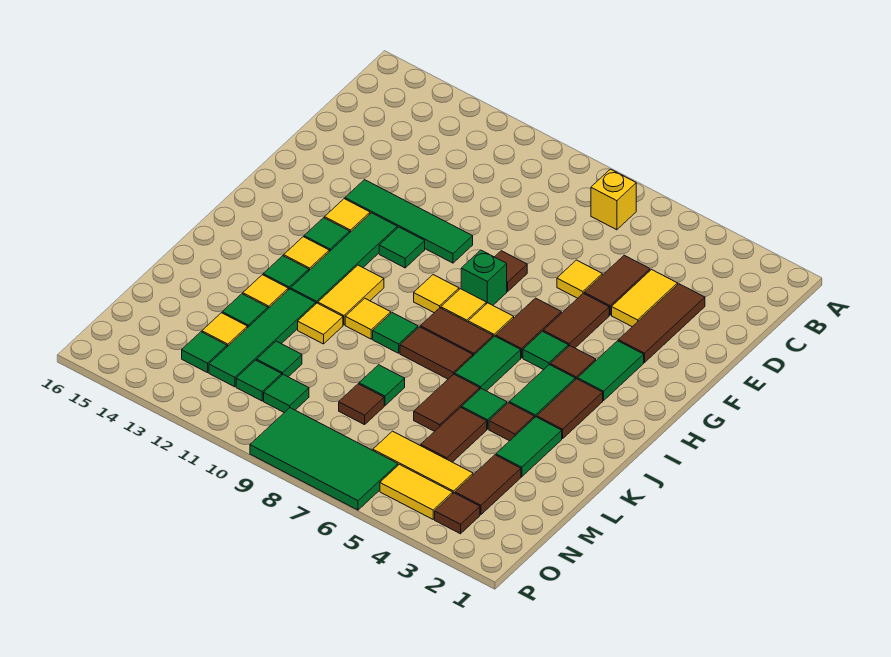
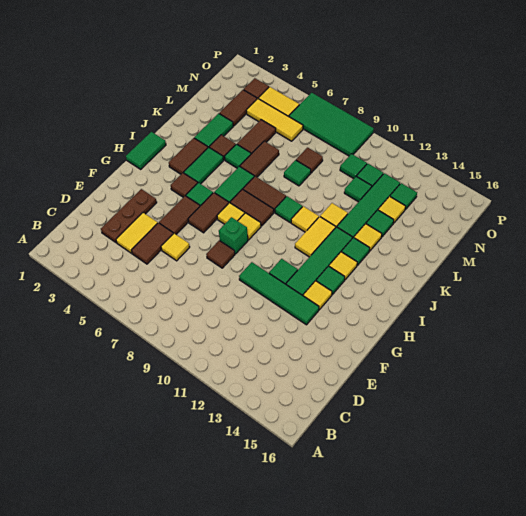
yellow 1x1 brick [591,169,636,230] -> none
brown 1x3 tile [618,284,705,363] -> brown 1x3 plate [101,189,157,243]
green 1x2 tile [578,341,644,401] -> green 1x2 tile moved to [126,132,166,169]
yellow 1x1 tile [414,275,459,313] -> none

